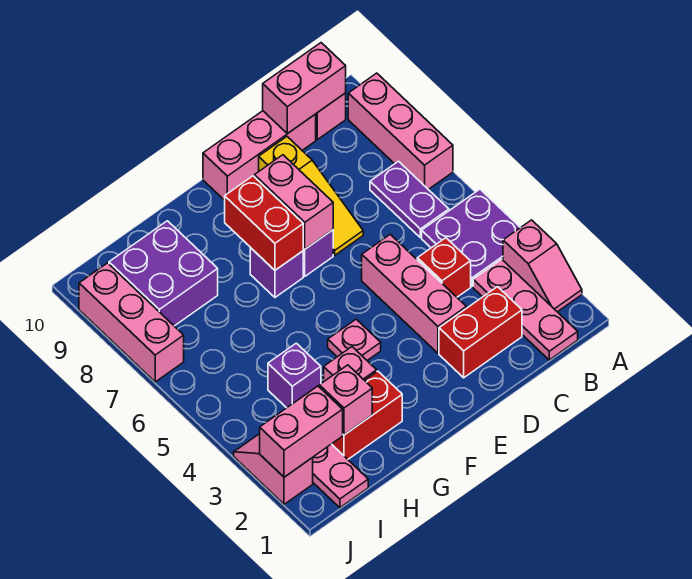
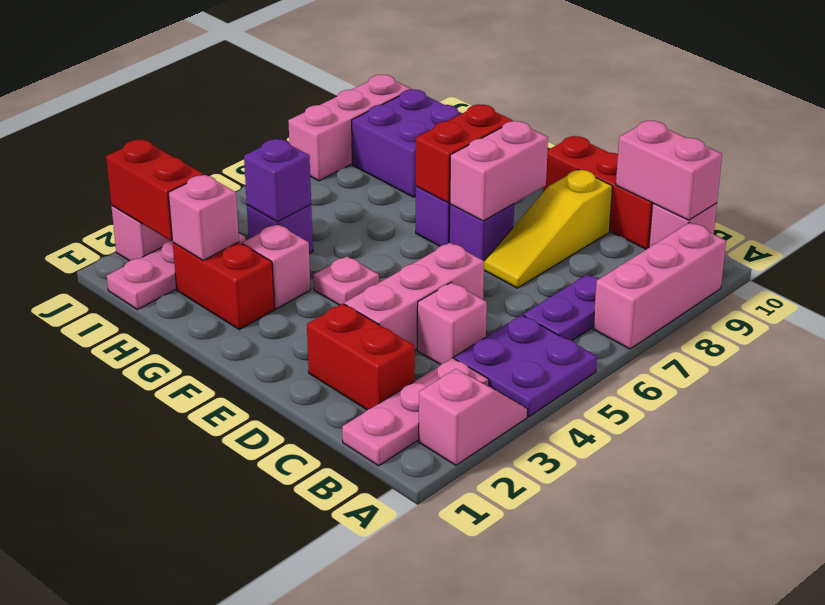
pink 1x2 slope [503,220,582,312] -> pink 1x2 slope turned to [419,369,528,465]
red 1x1 brick [417,238,471,297] -> pink 1x1 brick [417,282,487,365]
pink 1x3 brick [203,111,316,200] -> red 1x3 brick [543,136,653,249]
none -> purple 1x1 brick [244,139,311,222]
pink 1x2 brick [260,386,343,477] -> red 1x2 brick [106,139,203,241]

